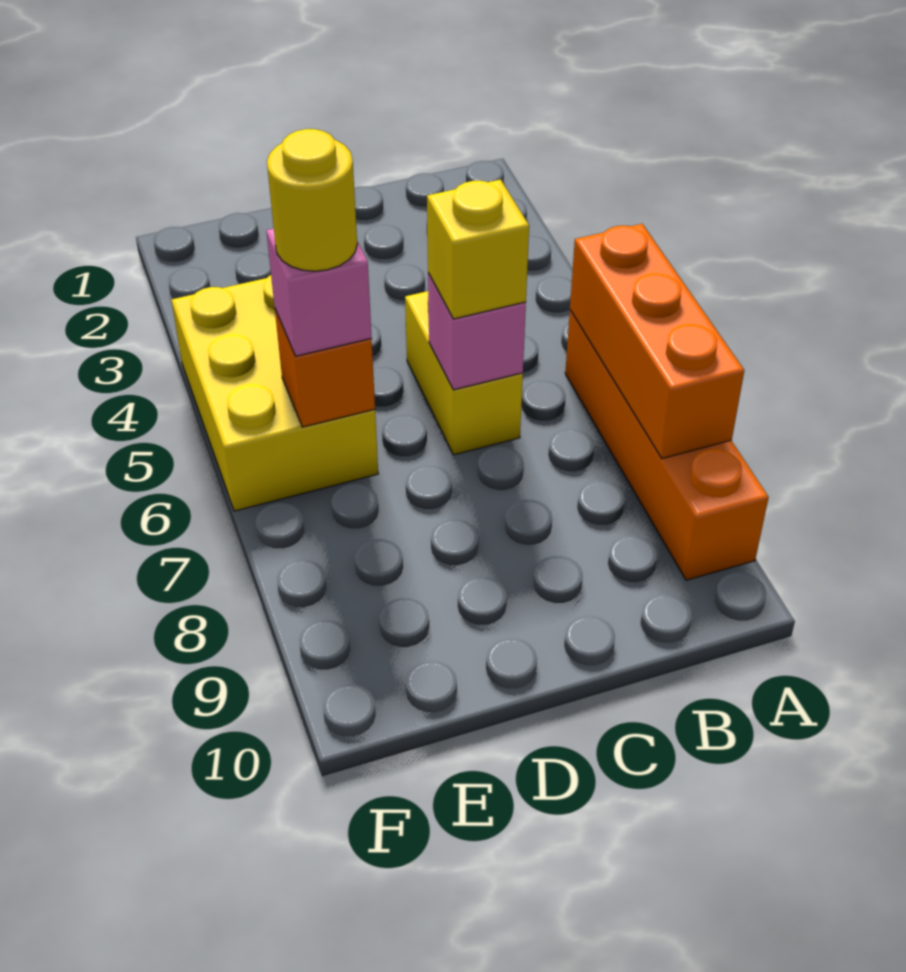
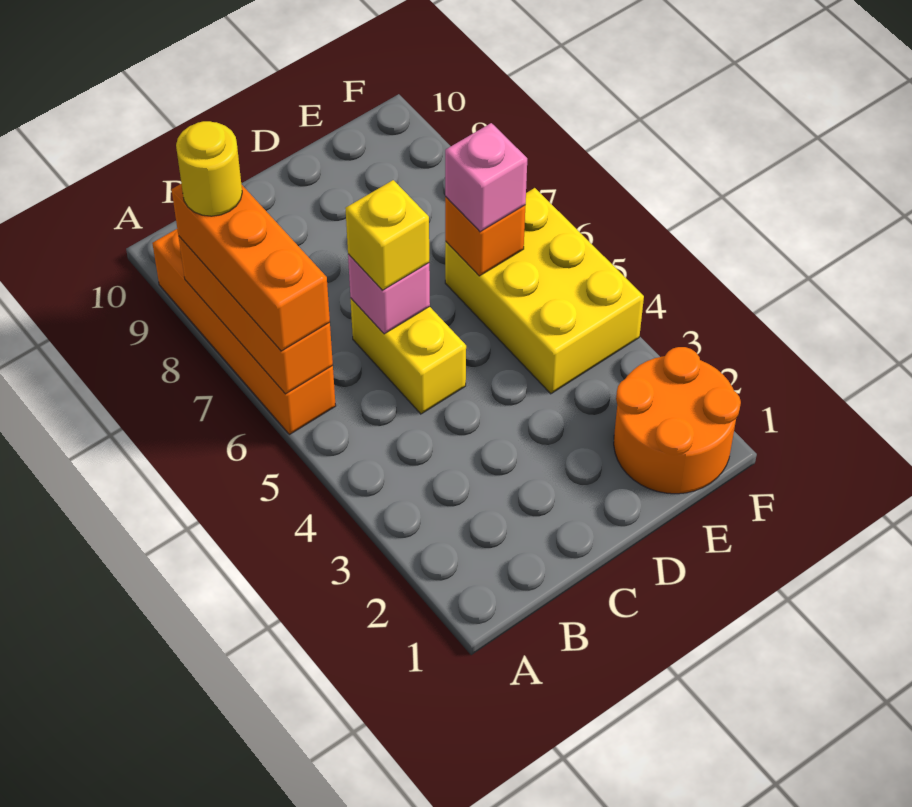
none -> orange 1x3 brick [172,184,330,351]
none -> orange 2x2 round brick [614,347,741,494]
yellow 1x1 round brick [267,129,357,271] -> yellow 1x1 round brick moved to [176,121,242,216]

